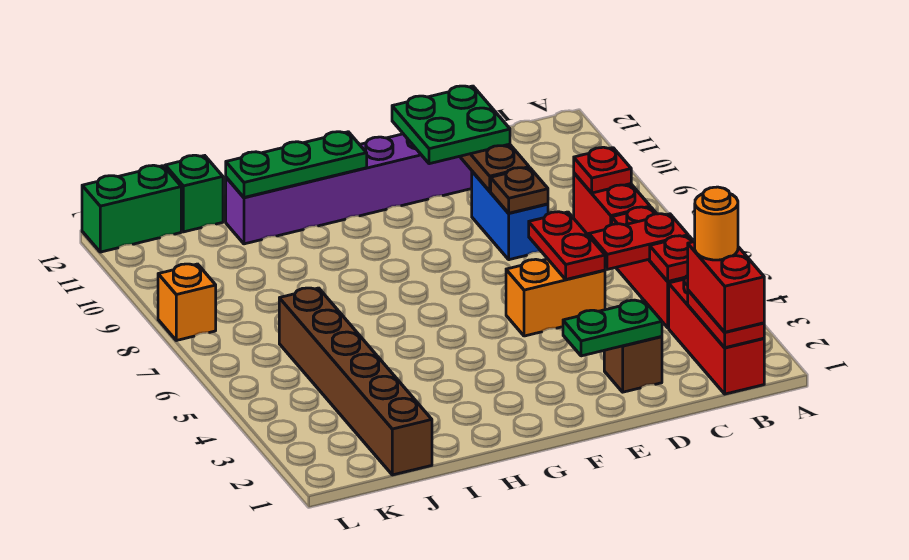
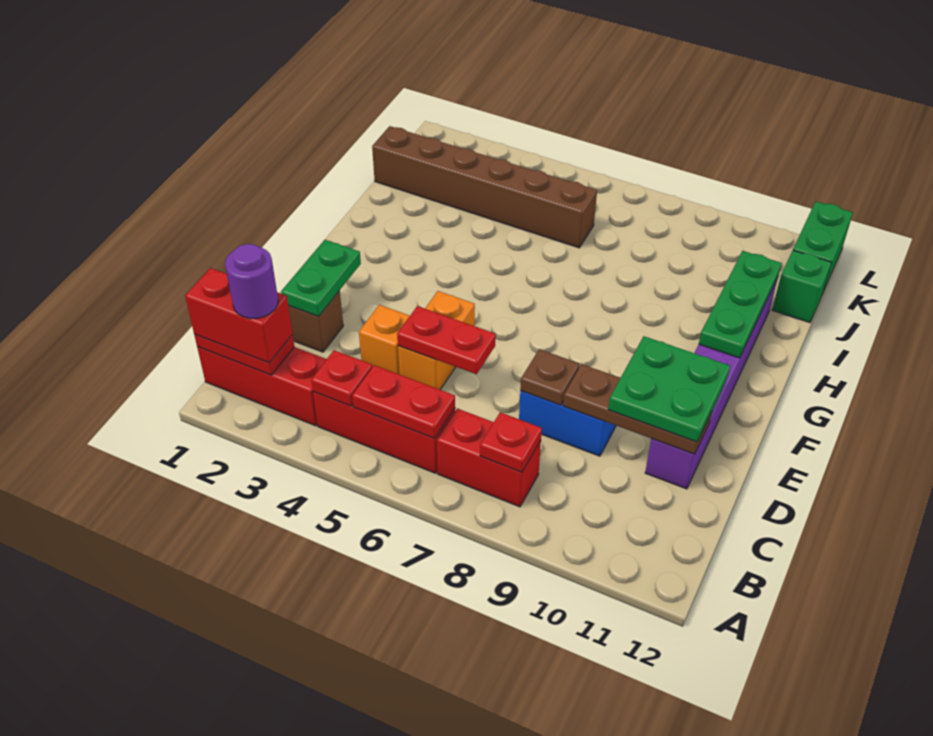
orange 1x1 round brick [695,187,738,260] -> purple 1x1 round brick [225,244,278,319]
red 1x2 plate [589,214,688,269] -> red 1x2 plate turned to [352,365,455,438]
orange 1x1 brick [158,264,216,340] -> orange 1x1 brick moved to [359,305,410,374]

